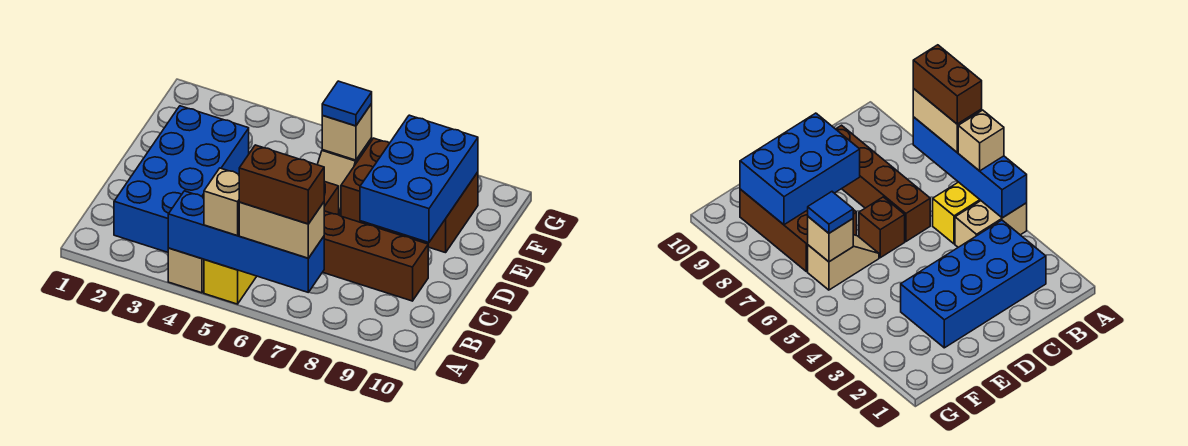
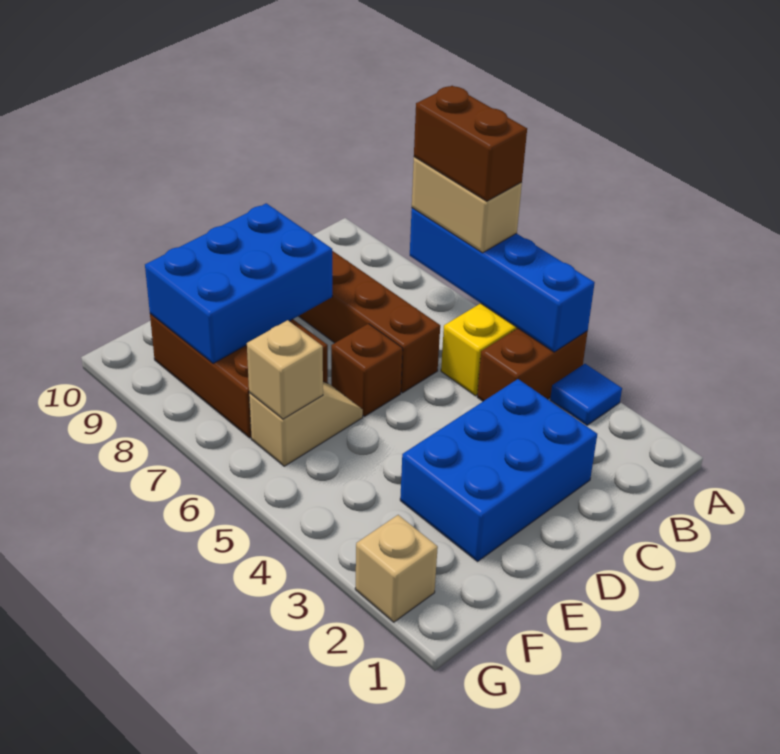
tan 1x2 brick [168,248,204,293] -> brown 1x2 brick [477,328,588,401]
tan 1x1 brick [204,168,239,236] -> tan 1x1 brick moved to [355,515,438,622]
blue 2x4 brick [114,106,249,252] -> blue 2x3 brick [400,379,597,561]
blue 1x1 tile [322,81,372,126] -> blue 1x1 tile moved to [550,364,622,425]

